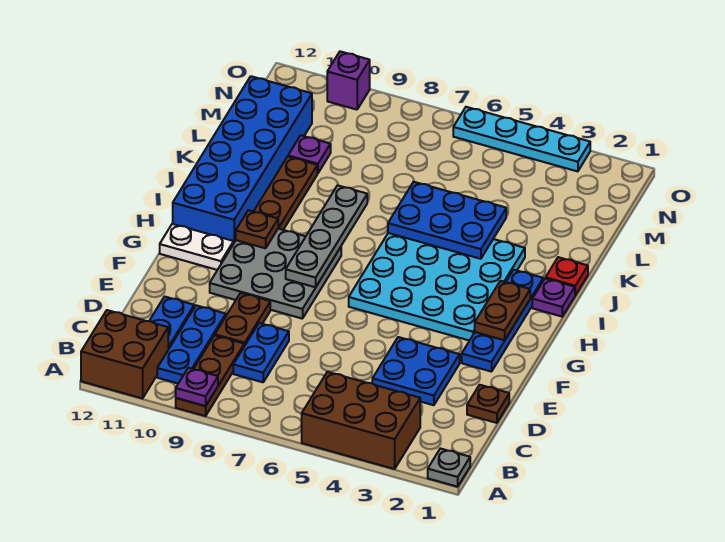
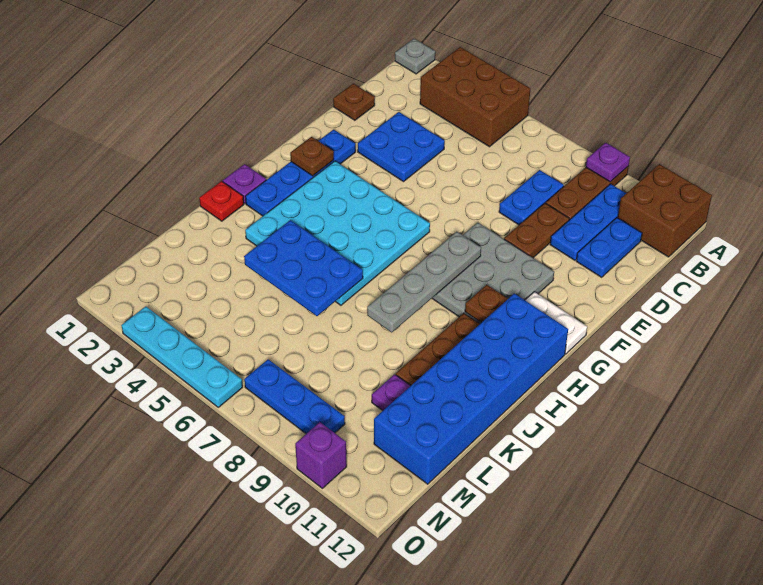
brown 1x2 plate [475,281,530,340] -> brown 1x1 plate [290,137,334,176]
none -> blue 1x3 plate [244,359,345,434]

